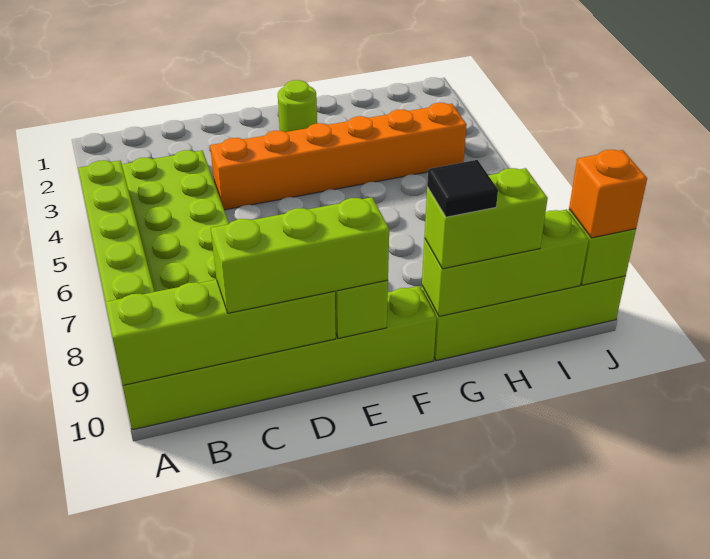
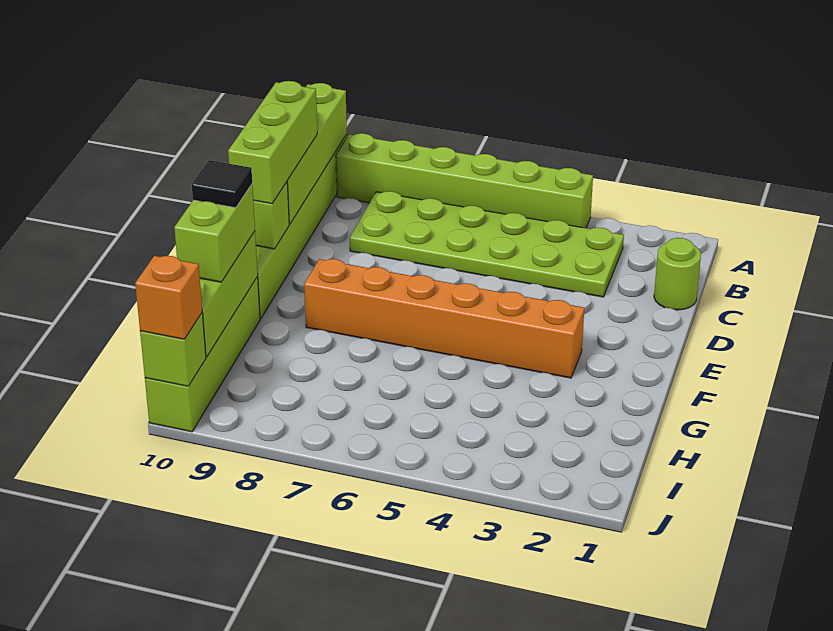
orange 1x6 brick [210,103,467,210] -> orange 1x6 brick turned to [304,259,584,378]
lime 1x1 round brick [278,80,317,132] -> lime 1x1 round brick moved to [654,238,701,310]

